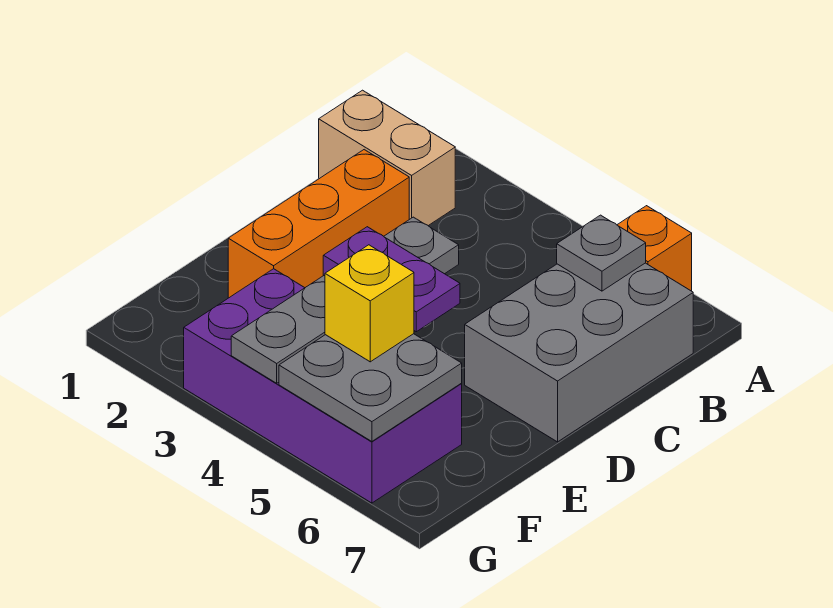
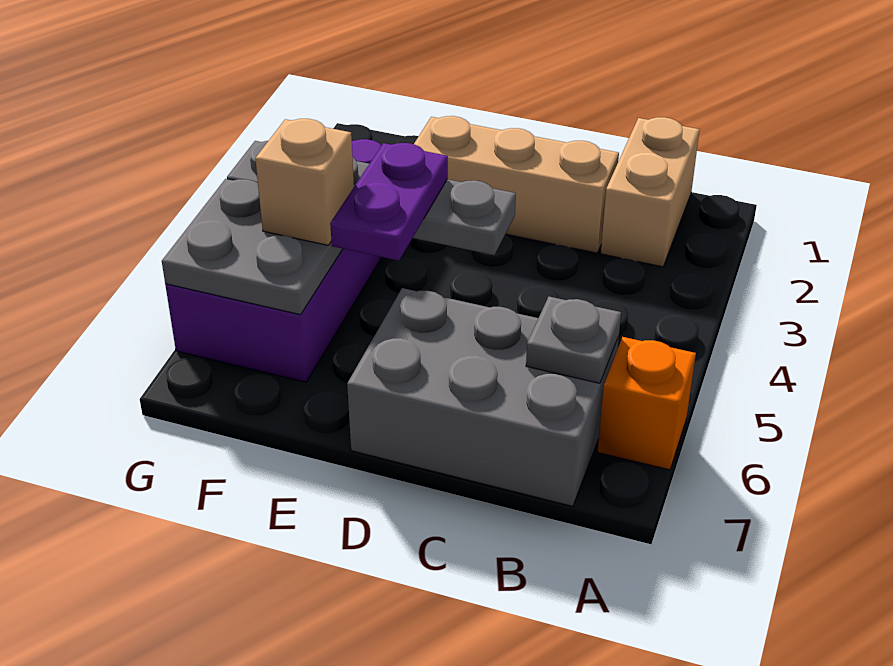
orange 1x3 brick [228,150,409,298] -> tan 1x3 brick [414,116,619,253]
yellow 1x1 brick [325,245,414,362] -> tan 1x1 brick [255,119,354,245]

